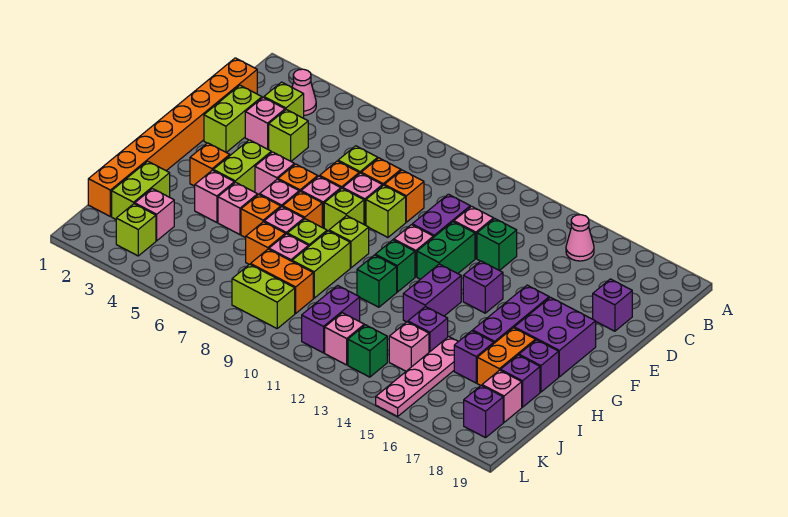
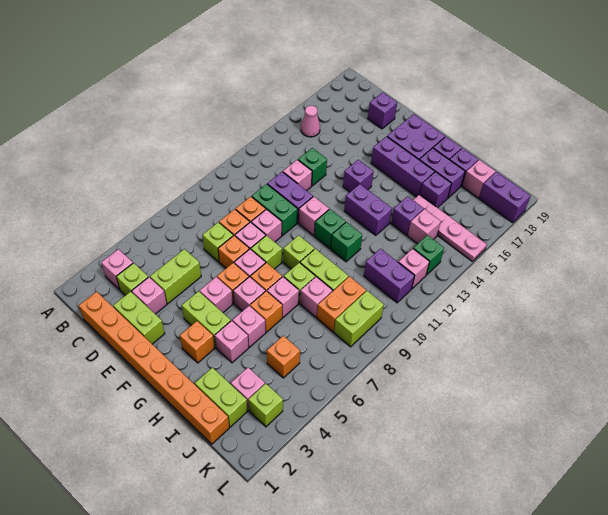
pink 1x1 cone [292,69,316,115] -> pink 1x1 brick [101,249,133,290]
lime 1x1 brick [269,110,308,161] -> lime 1x2 brick [150,249,201,304]
lime 1x1 brick [366,185,406,237] -> pink 1x1 brick [251,209,282,242]
green 1x2 brick [417,222,475,279] -> green 1x2 brick moved to [252,184,297,236]
orange 1x2 brick [477,328,535,385] -> purple 1x2 brick [420,148,465,198]
orange 1x1 brick [246,222,285,264] -> orange 1x1 brick moved to [267,336,300,378]
purple 1x1 brick [464,385,503,438] -> purple 1x2 brick [479,172,530,223]

